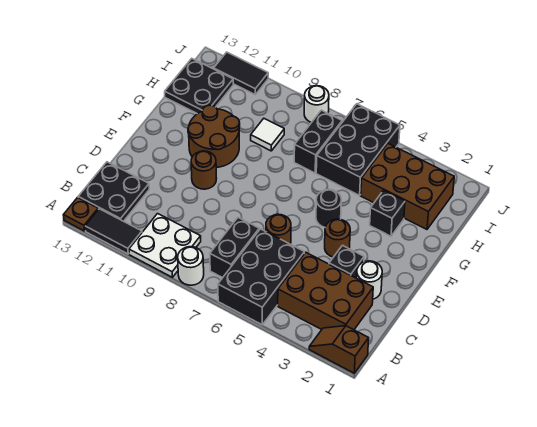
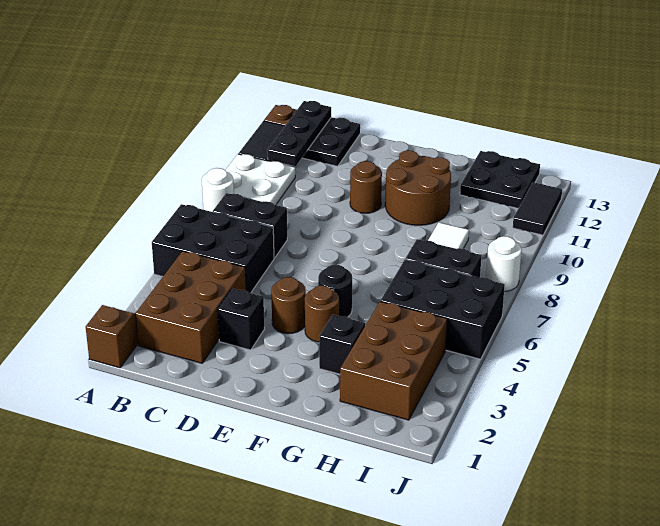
none -> black 1x3 plate [267,101,331,166]
white 1x1 round brick [357,261,382,299] -> none
brown 1x1 round brick [266,214,291,244] -> brown 1x1 round brick moved to [305,286,339,342]

